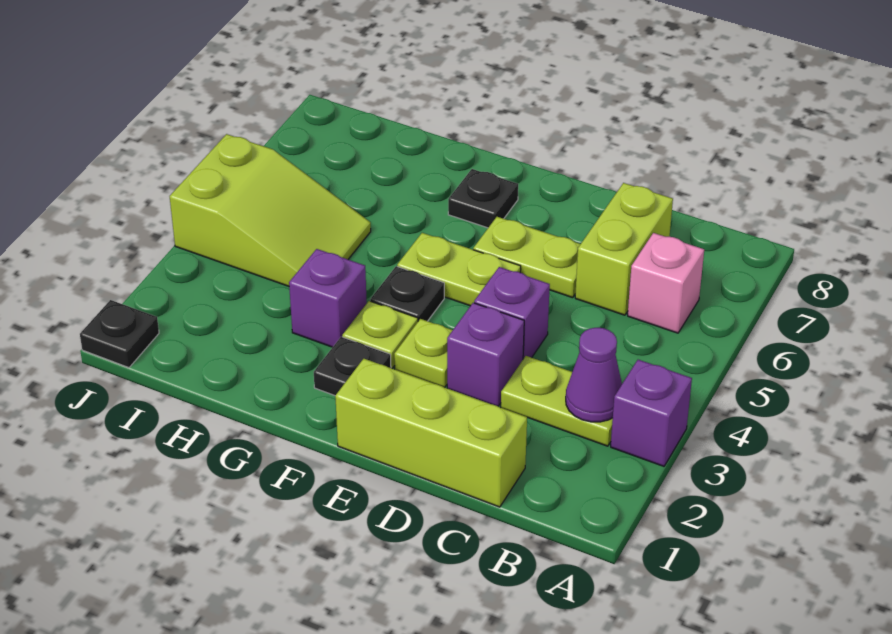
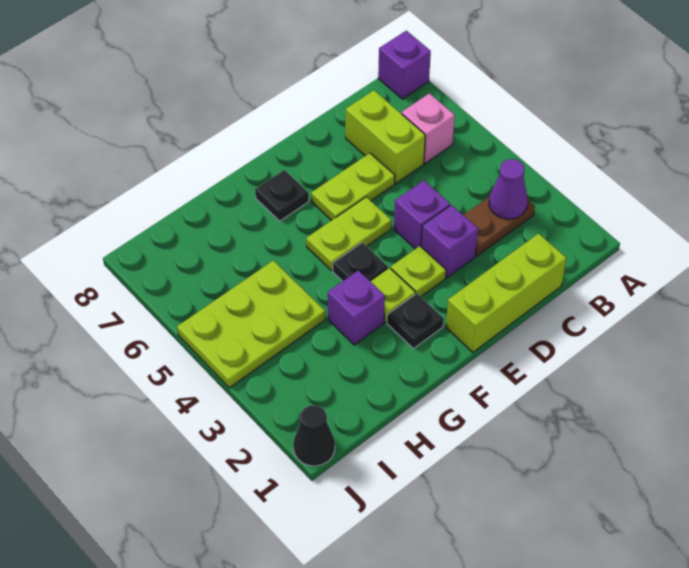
purple 1x1 brick [611,360,692,466] -> purple 1x1 brick moved to [378,31,431,99]
lime 1x2 plate [501,356,613,446] -> brown 1x2 plate [464,196,535,256]
lime 2x3 slope [170,134,371,286] -> lime 2x3 plate [177,261,325,388]
black 1x1 plate [80,300,159,368] -> black 1x1 cone [293,405,335,466]

